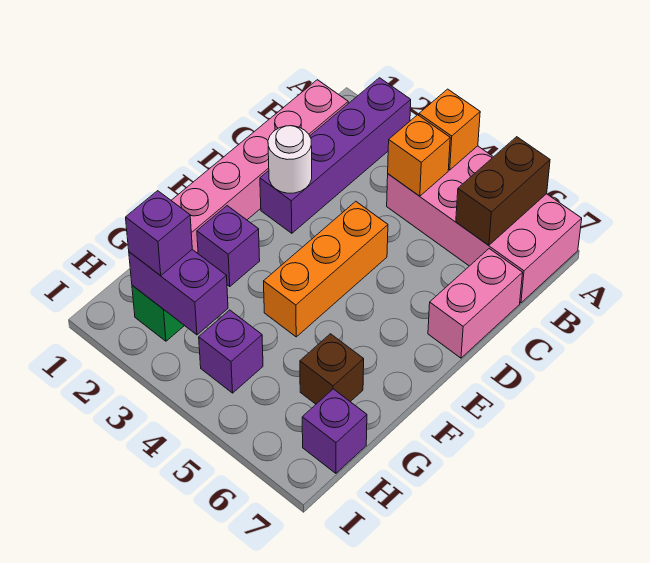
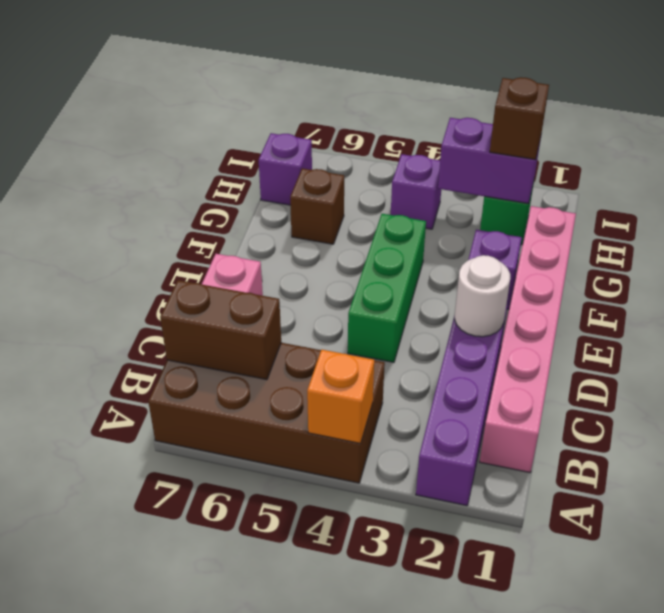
pink 2x4 brick [387,146,582,303] -> brown 2x4 brick [148,343,385,483]
brown 1x2 brick [456,137,550,245] -> brown 1x2 brick turned to [160,280,281,380]
orange 1x1 brick [388,115,450,196] -> none
orange 1x3 brick [264,201,388,337] -> green 1x3 brick [348,214,426,362]
purple 1x1 brick [126,191,192,276] -> brown 1x1 brick [490,77,549,160]

